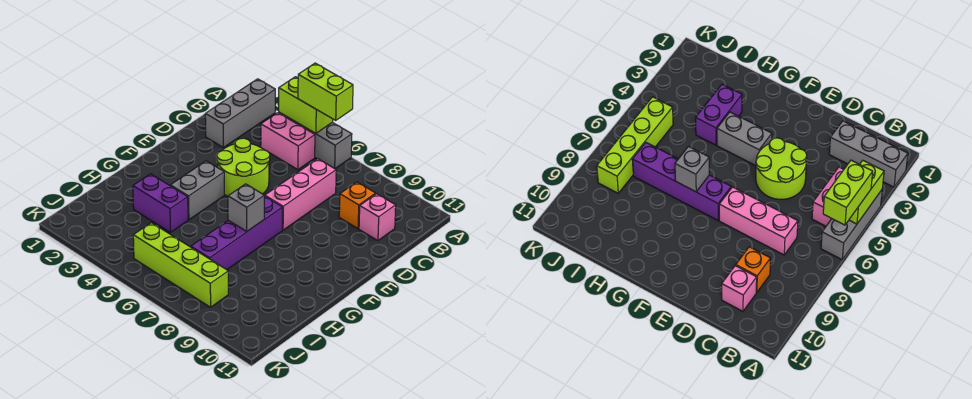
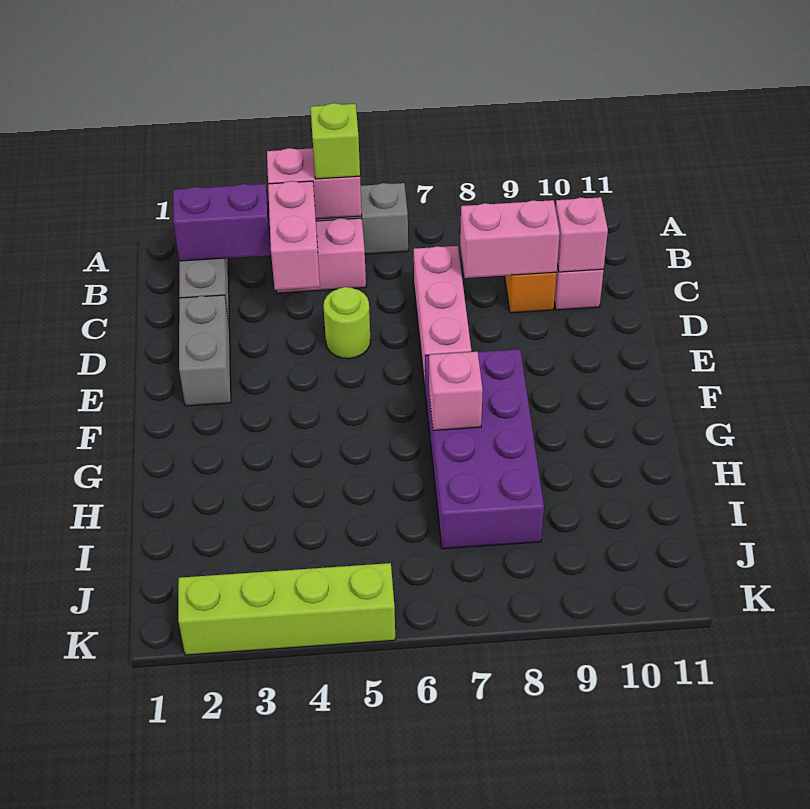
lime 1x2 brick [279,77,333,134] -> pink 1x2 brick [267,148,362,219]
lime 1x2 brick [298,63,353,120] -> lime 1x1 brick [311,103,360,179]
none -> pink 1x2 brick [268,181,320,290]
none -> pink 1x2 brick [460,200,560,278]
none -> pink 1x1 brick [556,197,608,272]
lime 2x2 round brick [217,138,270,196] -> lime 1x1 round brick [324,287,370,359]
grey 1x2 brick [170,161,224,220] -> grey 1x2 brick moved to [179,295,231,406]
purple 1x4 brick [191,196,282,270] -> purple 2x4 brick [425,349,544,549]
grey 1x1 brick [228,184,264,231] -> pink 1x1 brick [429,352,483,430]
purple 1x2 brick [133,174,188,232] -> purple 1x2 brick moved to [173,184,271,261]
lime 1x4 brick [133,223,228,307] -> lime 1x4 brick moved to [178,563,395,655]

